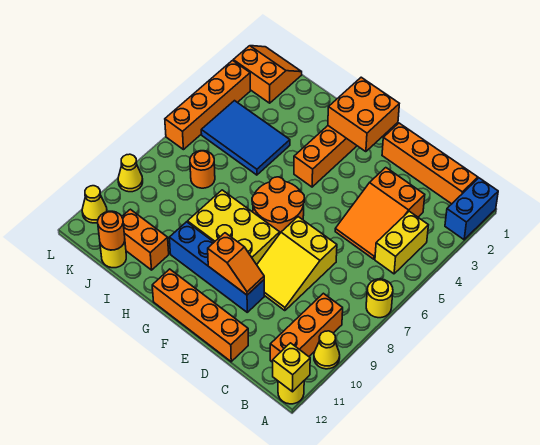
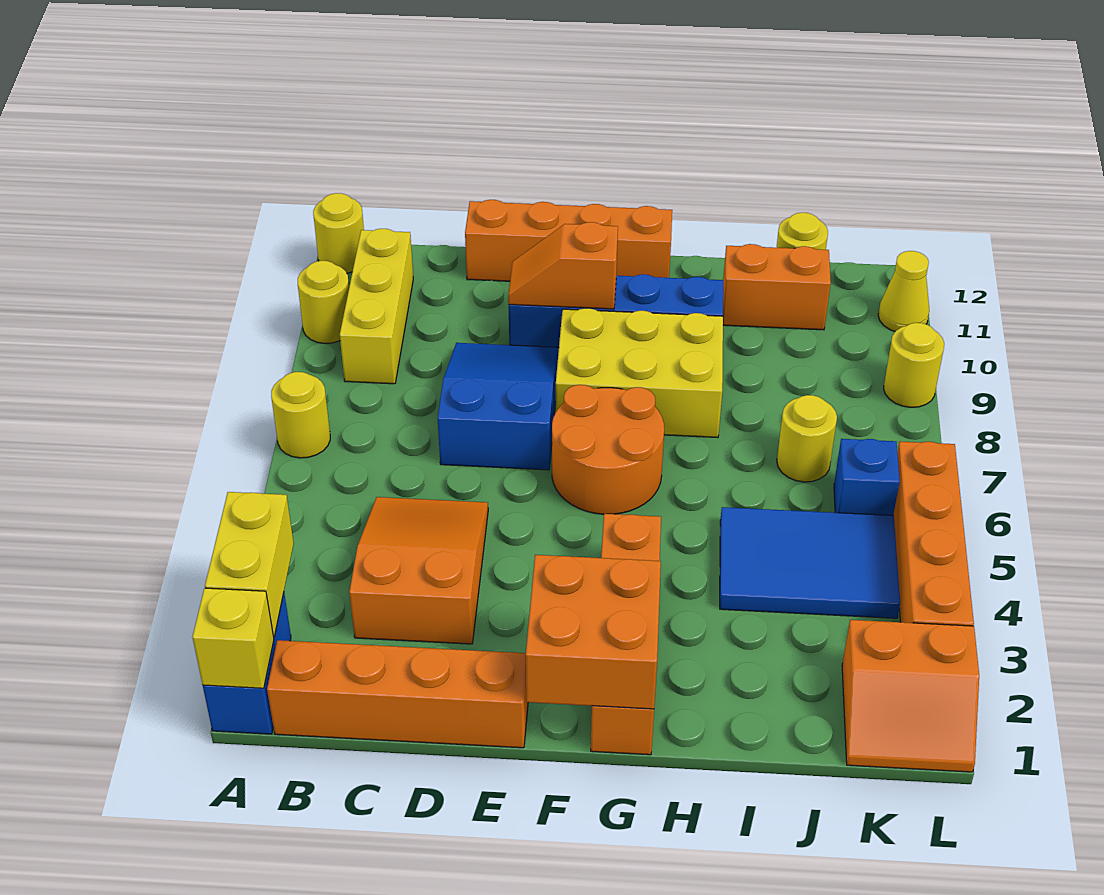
yellow 1x1 cone [314,331,340,369] -> yellow 1x1 round brick [298,261,349,343]
yellow 1x1 brick [273,343,310,392] -> yellow 1x1 brick moved to [192,588,274,688]
yellow 1x2 brick [375,211,428,274] -> yellow 1x2 brick moved to [205,492,294,637]
orange 1x3 brick [270,293,343,362] -> yellow 1x3 brick [340,229,413,384]
yellow 2x3 slope [257,217,337,311] -> blue 2x3 slope [438,343,559,470]
orange 1x1 round brick [190,151,215,188] -> yellow 1x1 round brick [777,395,837,482]
orange 1x1 round brick [98,211,125,250] -> none
none -> blue 1x1 brick [834,439,900,515]
yellow 1x1 cone [118,154,143,192] -> yellow 1x1 round brick [884,323,944,407]

